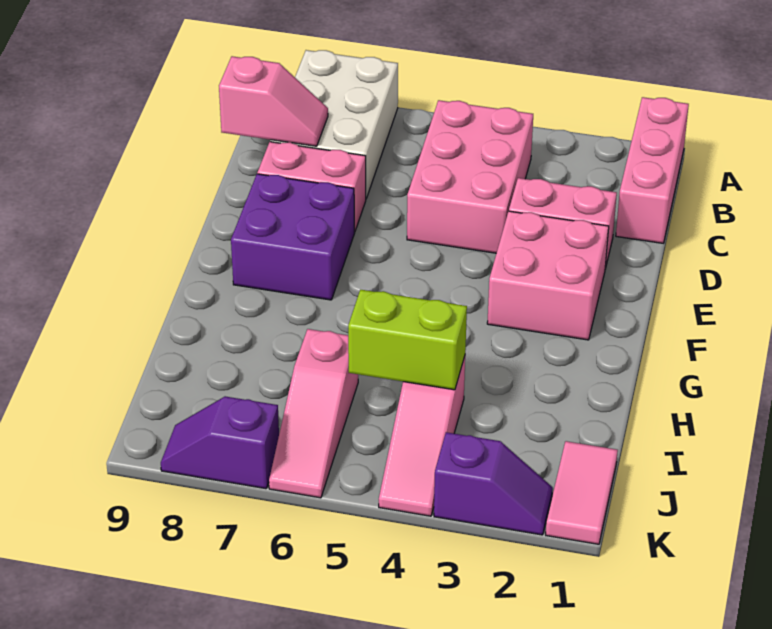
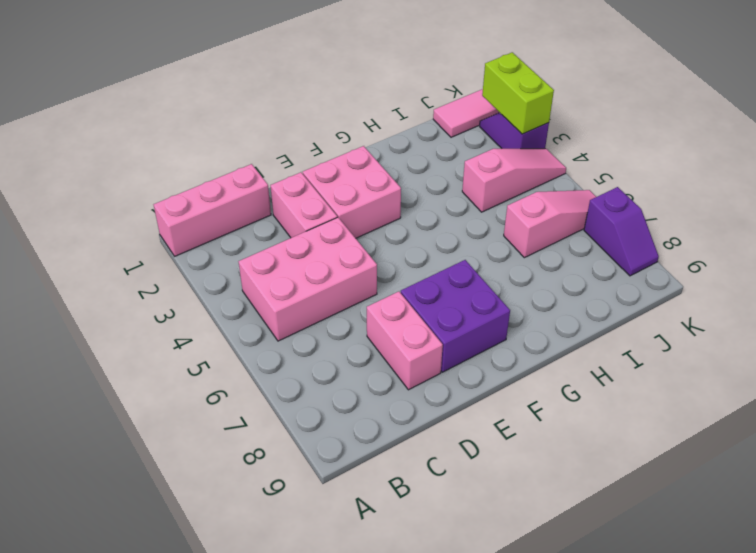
white 2x3 brick [270,50,398,198] -> none
pink 1x2 slope [219,56,328,146] -> none
lime 1x2 brick [348,290,467,390] -> lime 1x2 brick moved to [482,52,554,134]

